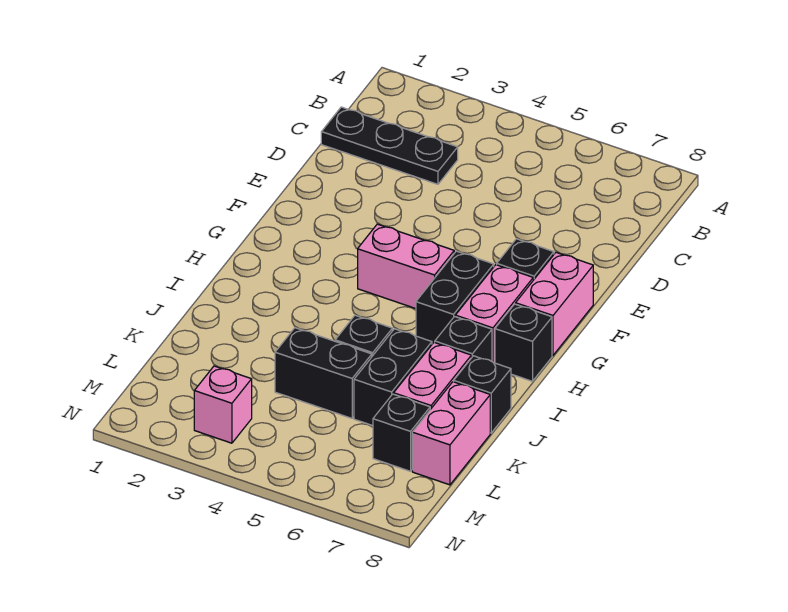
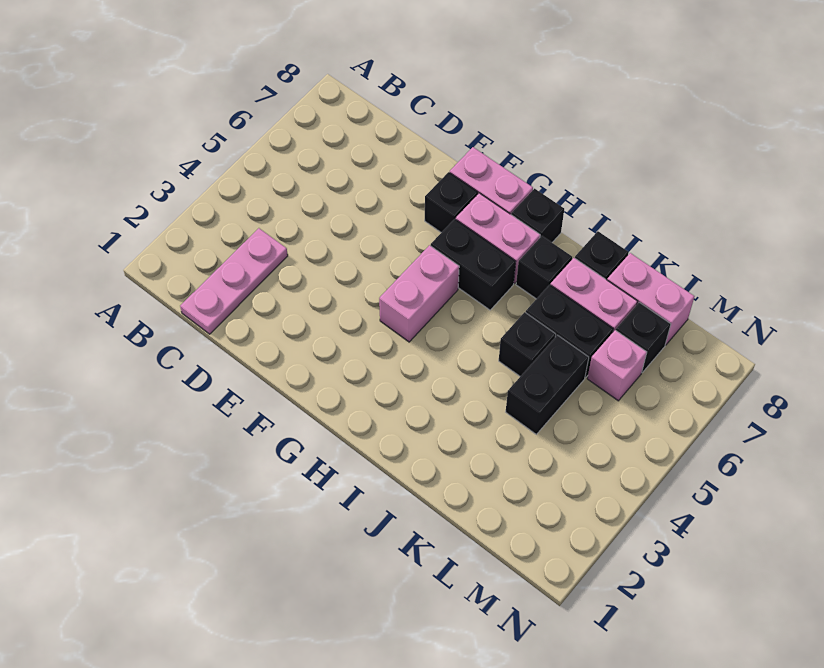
black 1x3 plate [321,107,458,184] -> pink 1x3 plate [180,228,288,334]
pink 1x1 brick [194,366,252,443] -> pink 1x1 brick moved to [587,330,647,401]

